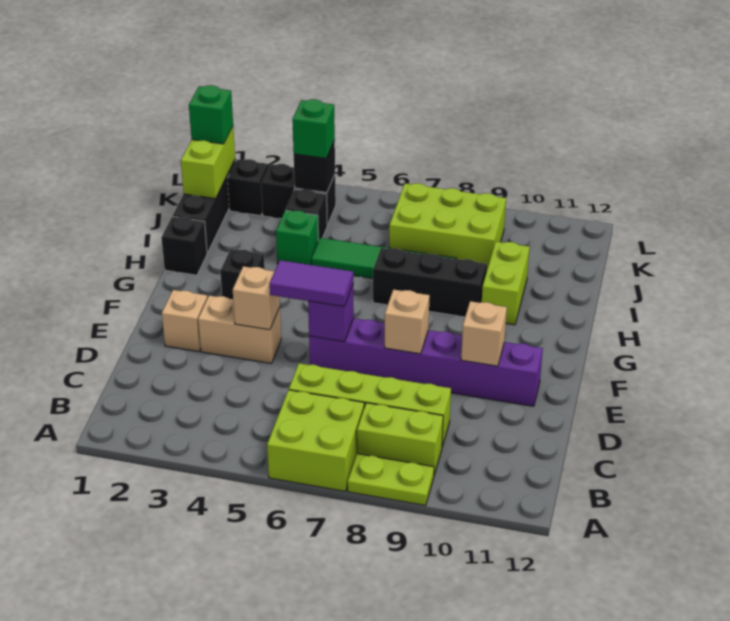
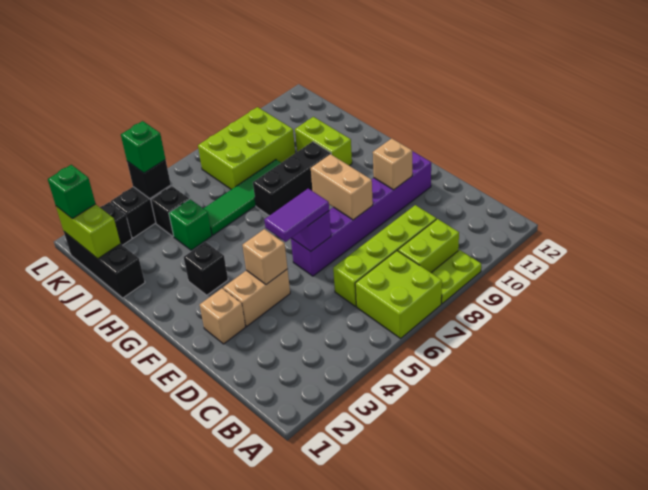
tan 1x1 brick [385,289,430,354] -> tan 1x2 brick [311,154,373,220]
black 1x1 brick [161,217,207,275] -> none

